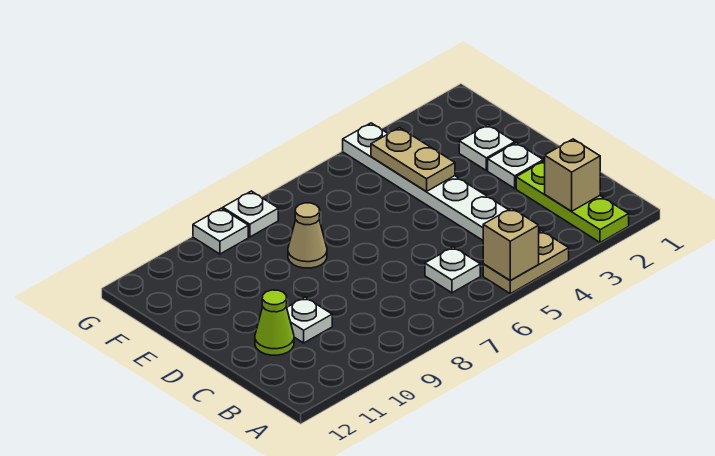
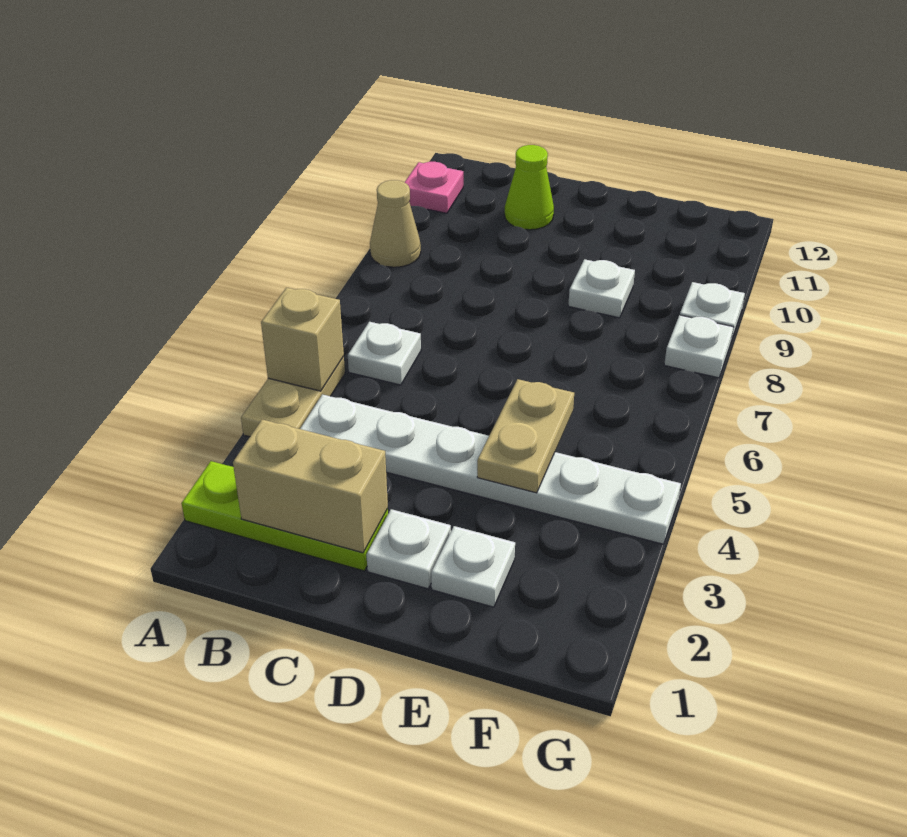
none -> pink 1x1 plate [405,162,463,213]
tan 1x1 brick [545,139,600,211] -> tan 1x2 brick [233,419,388,553]
white 1x1 plate [287,297,332,343] -> white 1x1 plate moved to [568,259,635,318]
tan 1x2 plate [371,128,455,191] -> tan 1x2 plate turned to [477,379,574,493]
tan 1x1 cone [288,203,327,268] -> tan 1x1 cone moved to [370,180,421,267]

